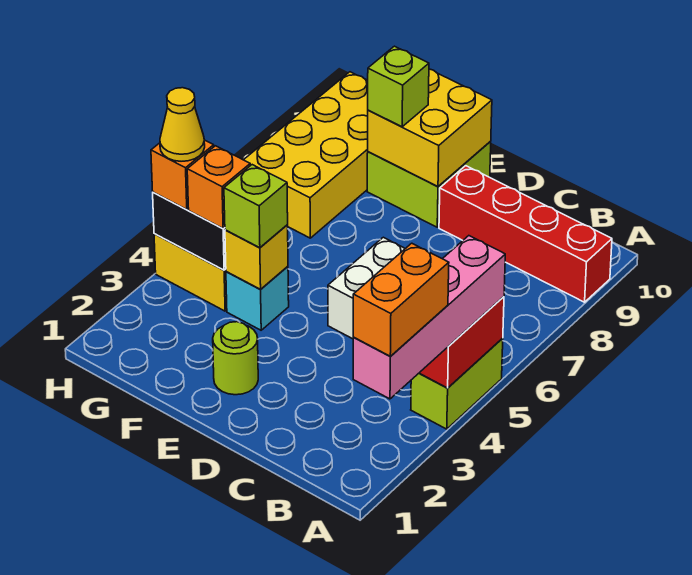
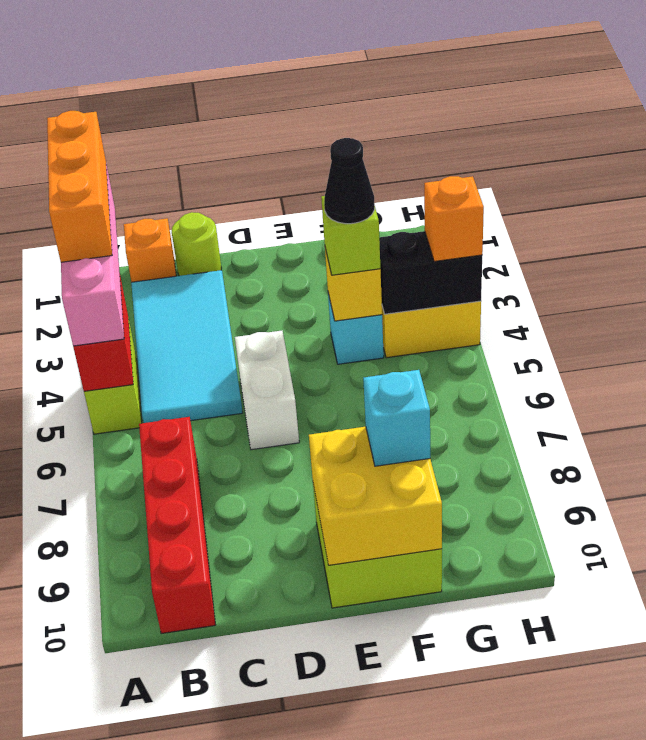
orange 1x2 brick [353,243,449,357] -> orange 1x3 brick [47,111,112,262]
red 1x4 brick [439,166,612,302] -> red 1x4 brick turned to [139,417,215,634]
none -> cyan 2x4 tile [131,270,243,423]
lime 1x1 round brick [213,322,258,395] -> lime 1x1 round brick moved to [172,212,221,276]
none -> black 1x1 cone [324,138,375,224]
lime 1x1 brick [368,46,429,127] -> cyan 1x1 brick [363,370,430,466]
orange 1x1 brick [187,146,250,229] -> orange 1x1 brick moved to [124,218,176,282]
yellow 2x4 brick [244,72,368,238] -> none
yellow 1x1 cone [160,88,205,161] -> none

